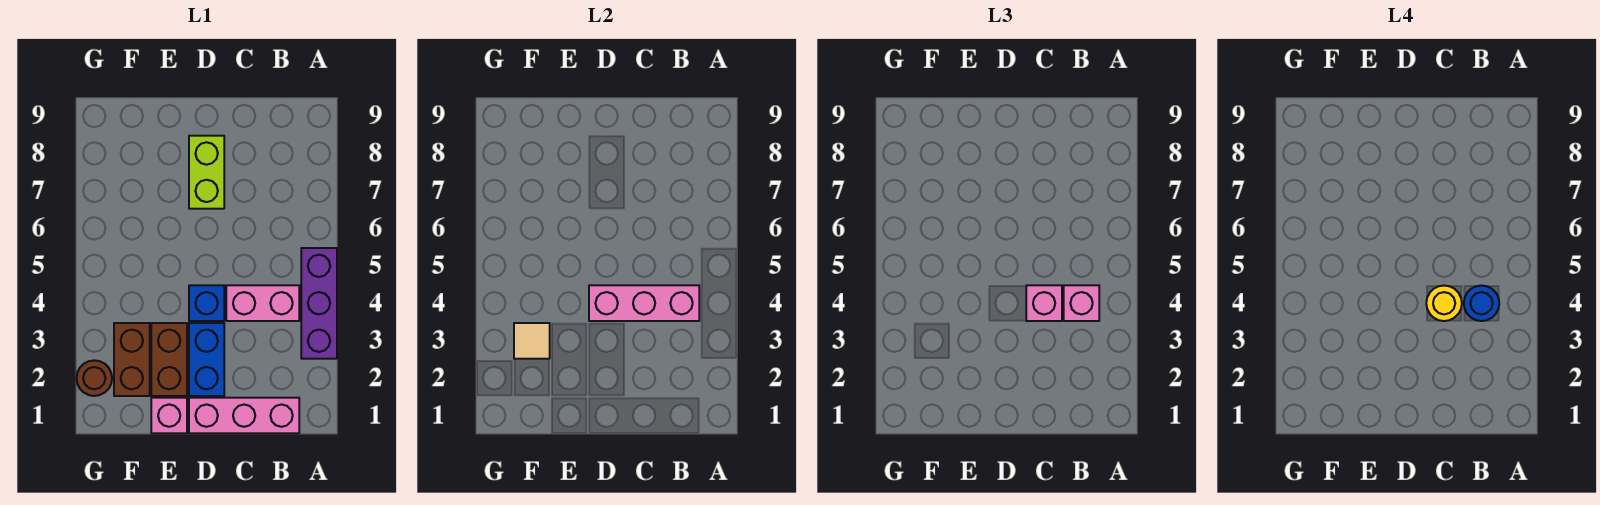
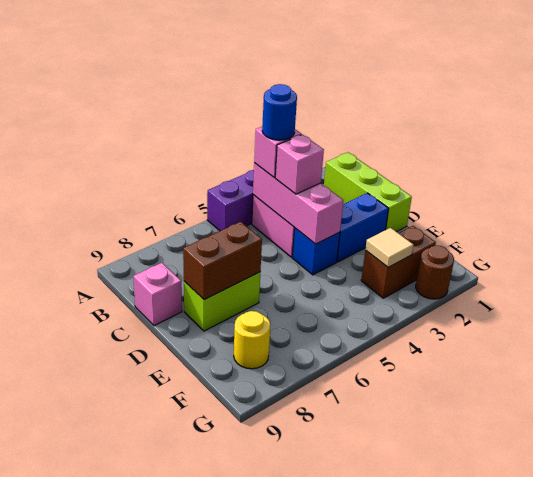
pink 1x3 brick [189,398,299,433] -> lime 1x3 brick [324,152,412,232]
yellow 1x1 round brick [1426,286,1462,321] -> yellow 1x1 round brick moved to [234,311,271,369]
pink 1x1 brick [151,398,187,433] -> pink 1x1 brick moved to [133,263,182,326]
brown 1x2 brick [151,323,187,396] -> brown 1x2 brick moved to [183,222,262,300]

